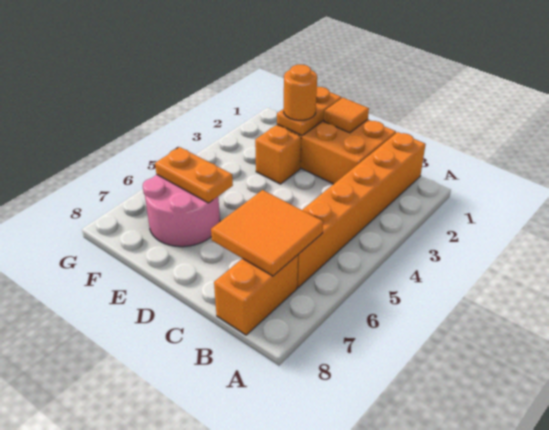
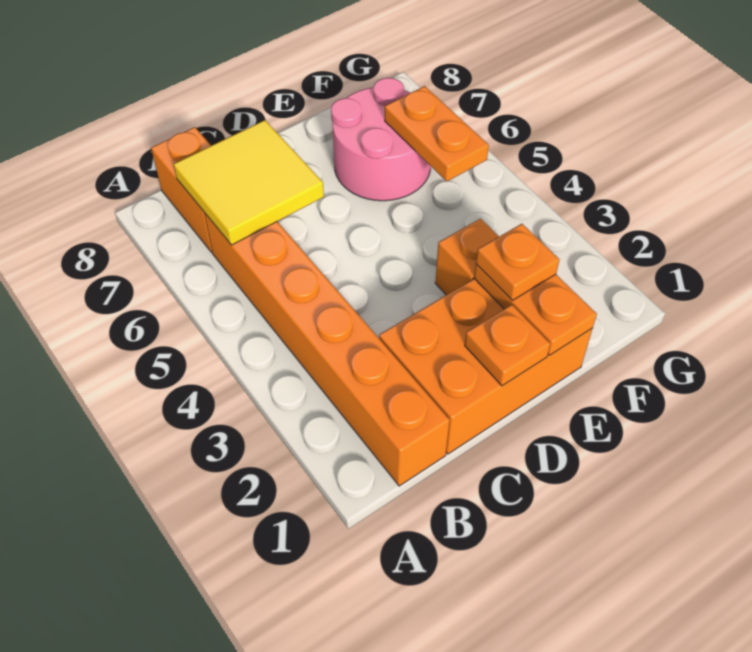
orange 2x2 tile [211,190,323,276] -> yellow 2x2 tile [174,120,324,245]
orange 1x1 tile [324,98,369,133] -> orange 1x1 plate [465,305,550,386]
orange 1x1 round brick [284,65,317,120] -> orange 1x1 plate [476,224,559,300]
orange 1x2 plate [155,147,233,203] -> orange 1x2 plate turned to [385,86,489,181]

